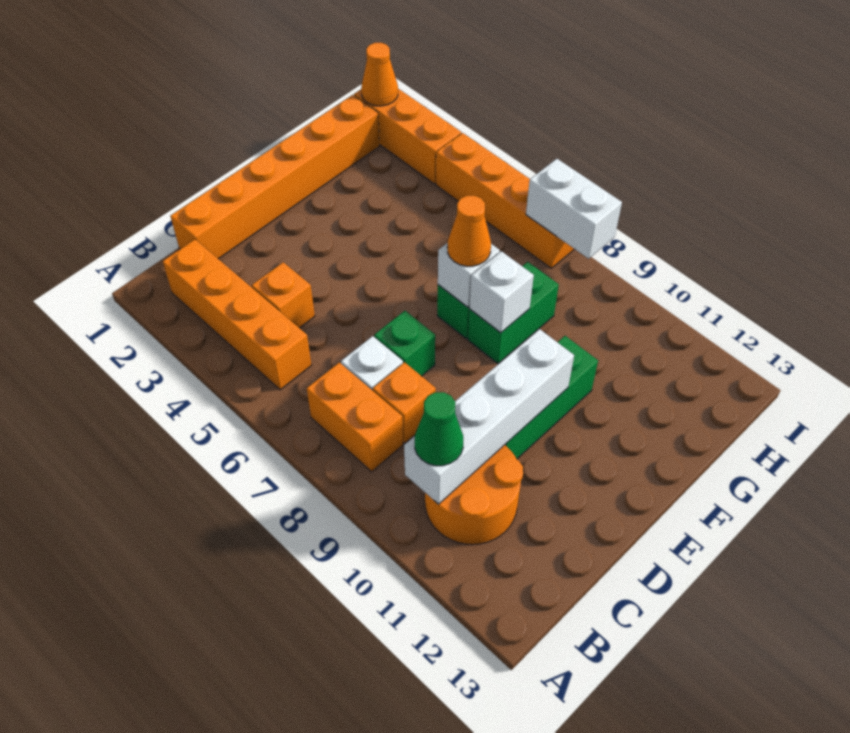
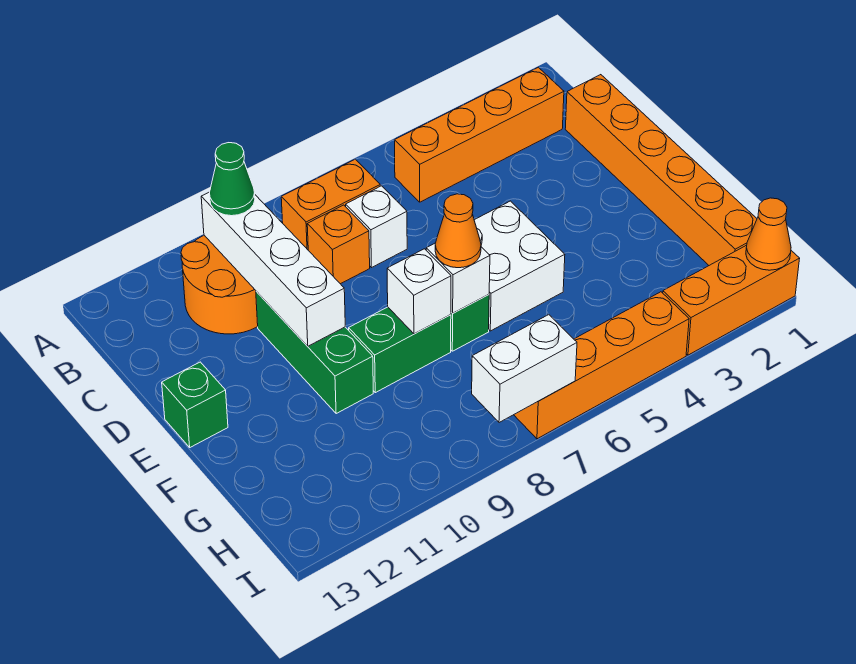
orange 1x1 brick [252,262,315,328] -> none
green 1x1 brick [374,311,435,376] -> green 1x1 brick moved to [162,362,228,447]
none -> white 2x2 brick [474,201,565,331]
green 1x2 brick [468,262,559,364] -> green 1x2 brick turned to [349,307,451,393]

